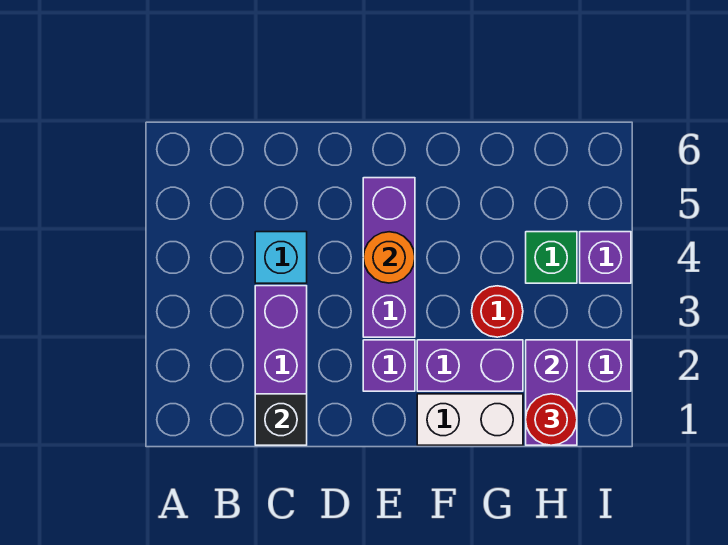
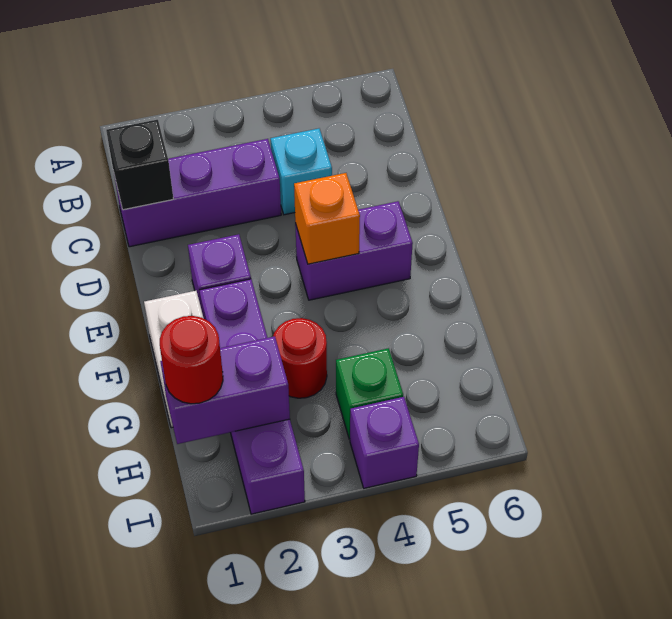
purple 1x3 brick [363,178,415,337] -> purple 1x2 brick [295,201,413,300]
orange 1x1 round brick [363,232,415,283] -> orange 1x1 brick [294,173,360,264]

